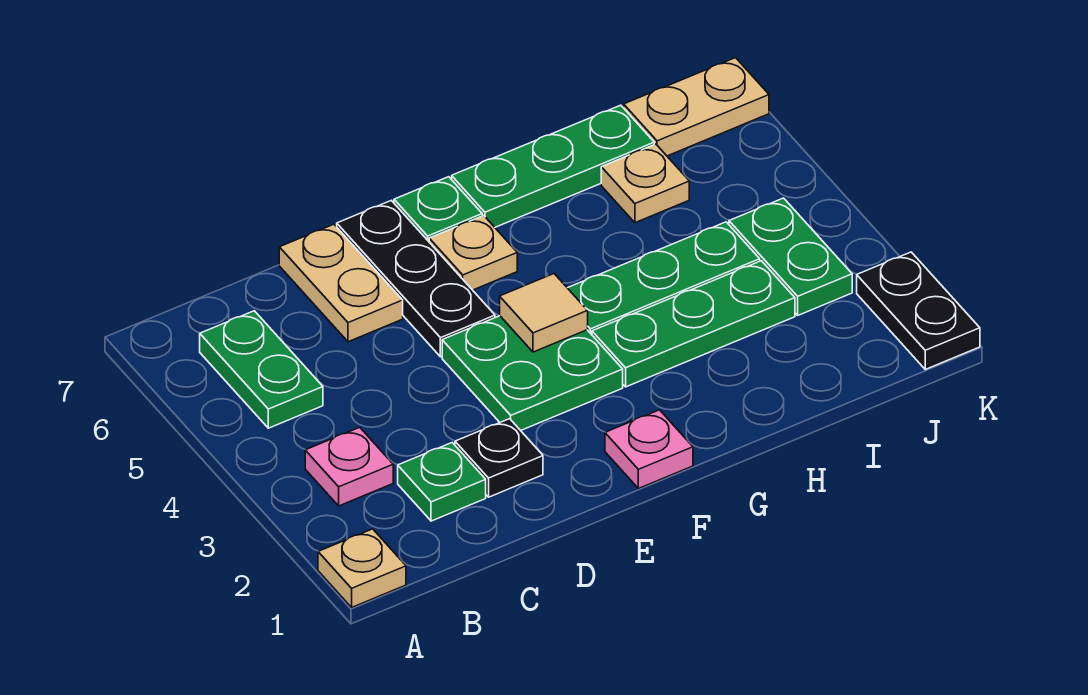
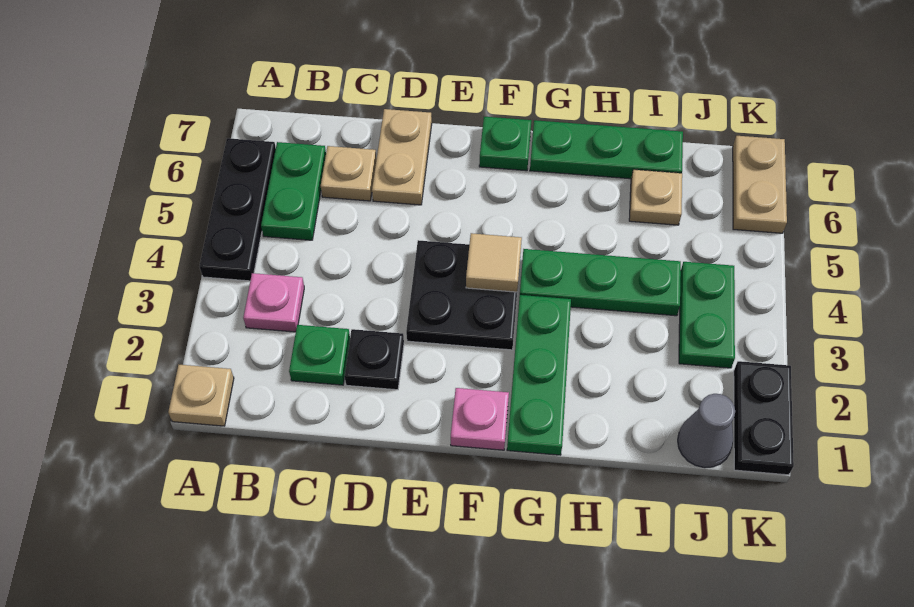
green 2x2 plate [442,316,623,431] -> black 2x2 plate [406,240,517,350]
black 1x3 plate [337,201,495,357] -> black 1x3 plate moved to [199,138,276,281]
tan 1x1 plate [429,216,517,290] -> tan 1x1 plate moved to [321,146,376,201]
green 1x3 plate [592,261,795,387] -> green 1x3 plate turned to [507,295,571,455]
none -> grey 1x1 cone [678,394,735,468]
tan 1x2 plate [624,58,769,156] -> tan 1x2 plate turned to [733,136,787,233]

